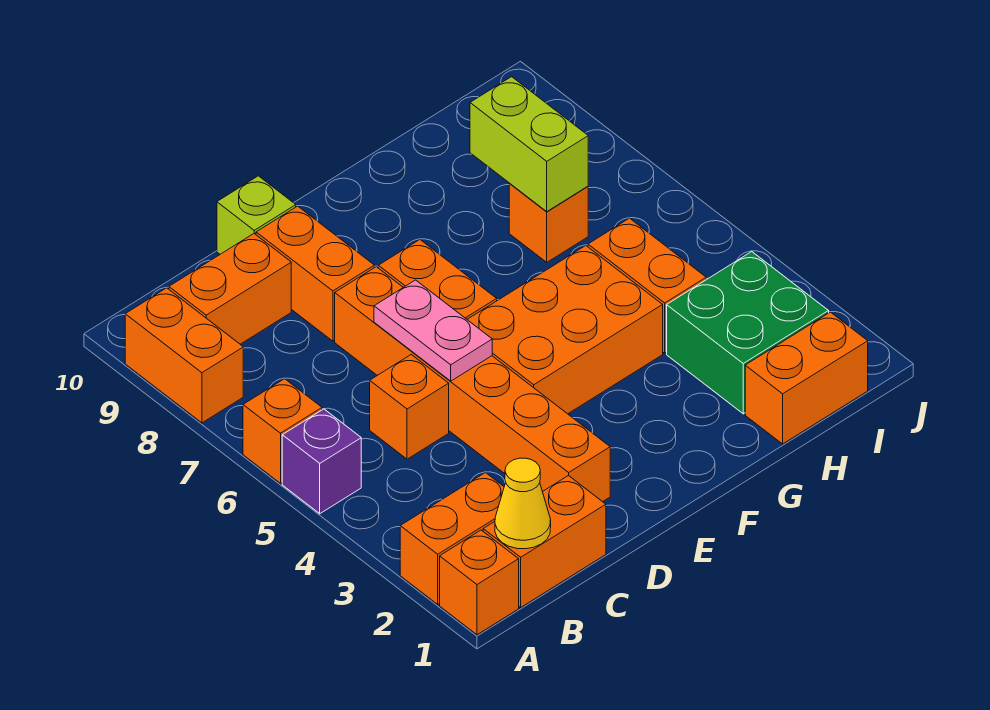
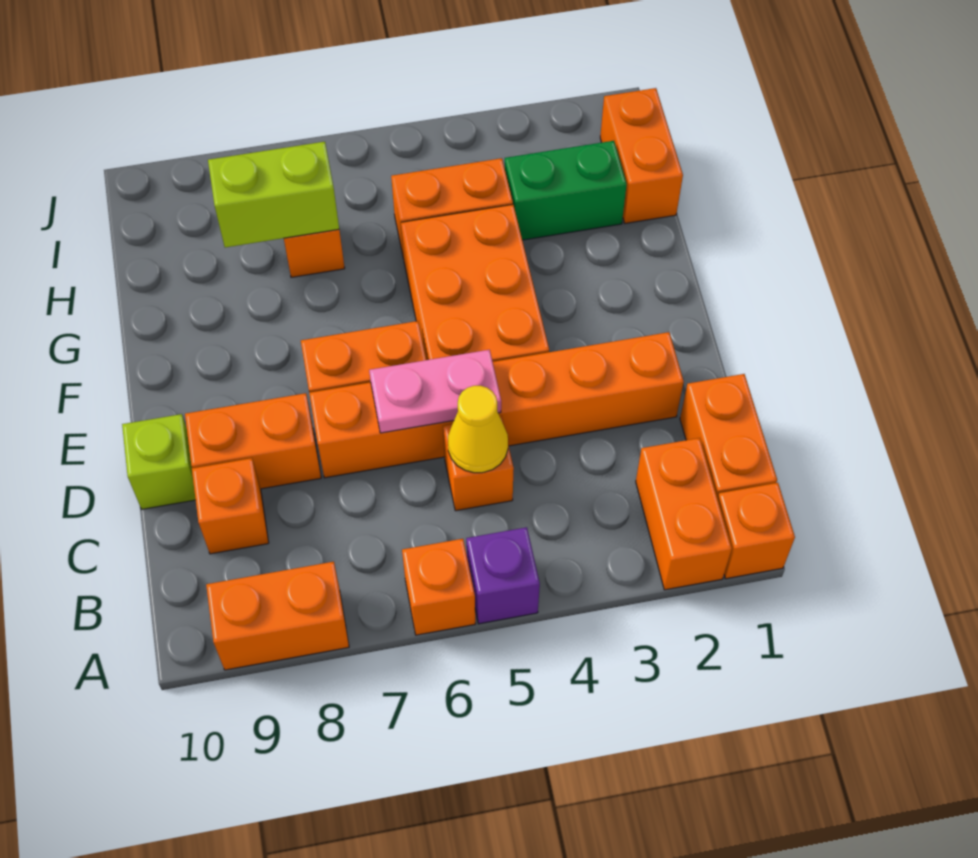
yellow 1x1 cone [495,458,551,549] -> yellow 1x1 cone moved to [448,386,508,473]
orange 1x2 brick [169,234,291,344] -> orange 1x1 brick [192,458,269,554]
green 2x2 brick [667,252,829,414] -> green 1x2 brick [505,141,627,240]

